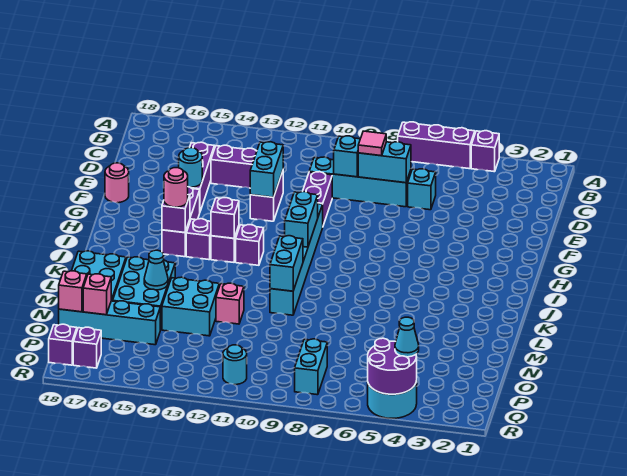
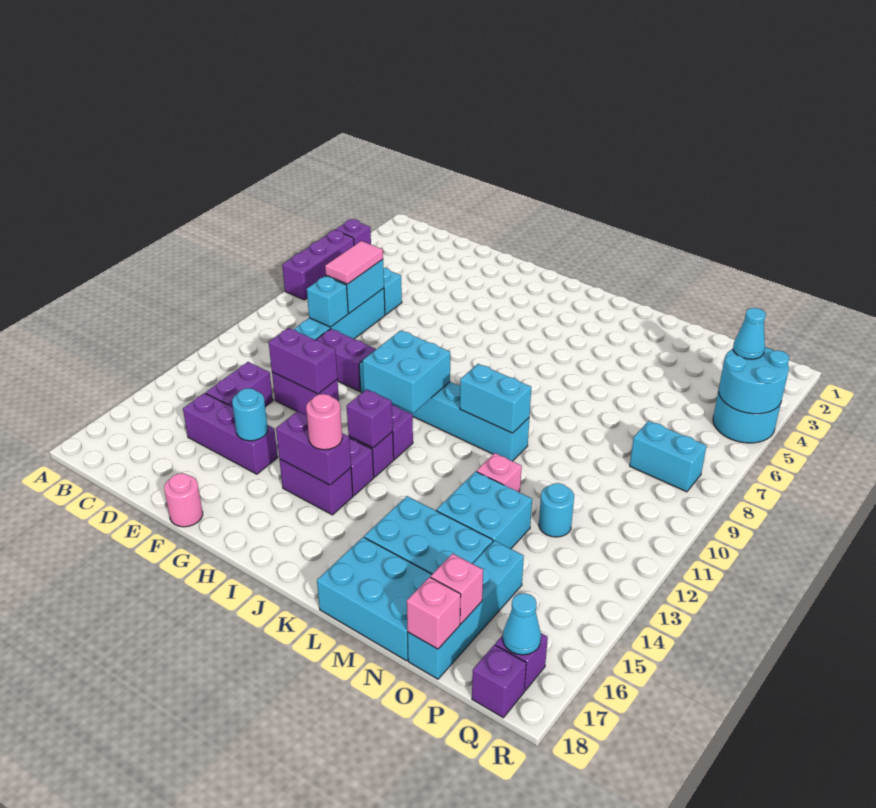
pink 1x1 tile [358,131,386,156] -> pink 1x2 tile [325,241,383,284]
cyan 1x2 brick [250,142,283,197] -> purple 1x2 brick [269,328,337,394]
purple 1x3 brick [162,187,200,257] -> purple 1x2 brick [279,459,353,515]
cyan 1x2 brick [285,192,318,247] -> cyan 2x2 brick [363,330,450,413]
purple 1x1 brick [162,195,190,233] -> purple 1x2 brick [276,411,351,485]
cyan 1x1 cone [144,250,168,290] -> cyan 1x1 cone moved to [503,593,541,655]
purple 2x2 round brick [368,338,417,394] -> cyan 2x2 round brick [719,347,789,414]
cyan 1x1 round brick [223,345,247,385] -> cyan 1x1 round brick moved to [539,483,574,537]

